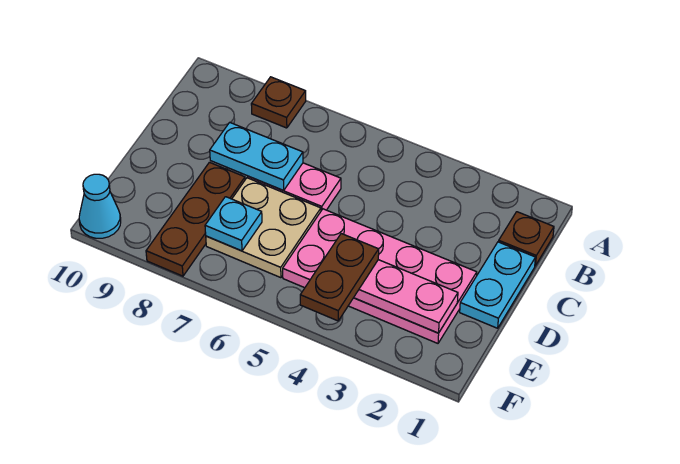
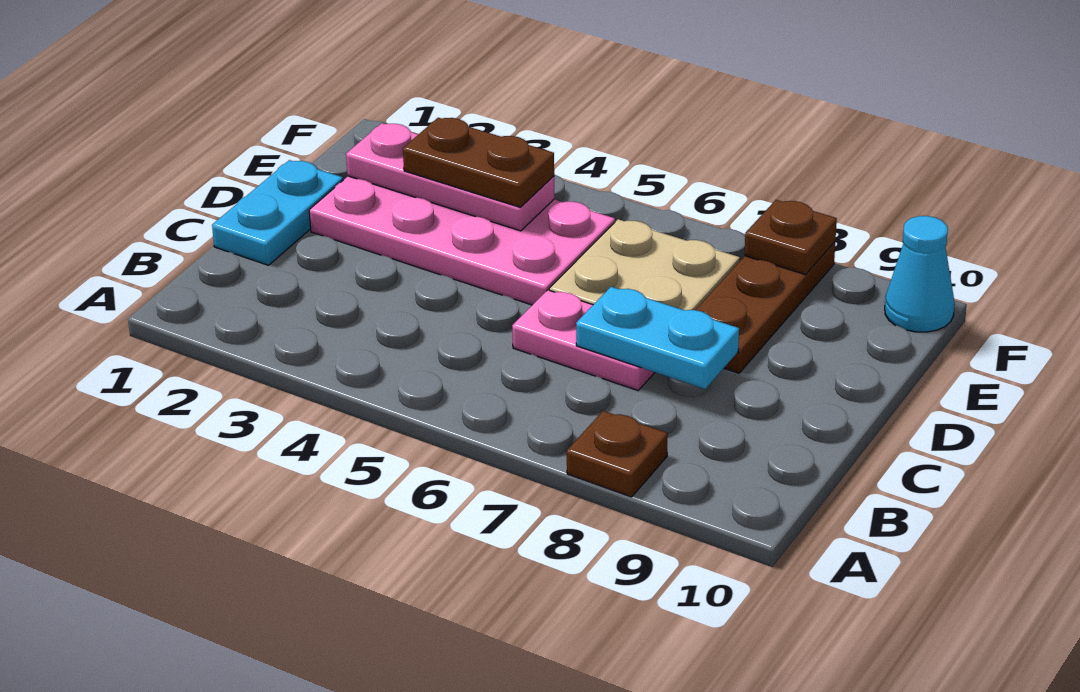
brown 1x1 plate [499,212,554,266] -> brown 1x1 plate moved to [745,200,837,275]
brown 1x2 plate [300,234,379,321] -> brown 1x2 plate turned to [403,118,554,207]
cyan 1x1 plate [205,197,262,251] -> none

